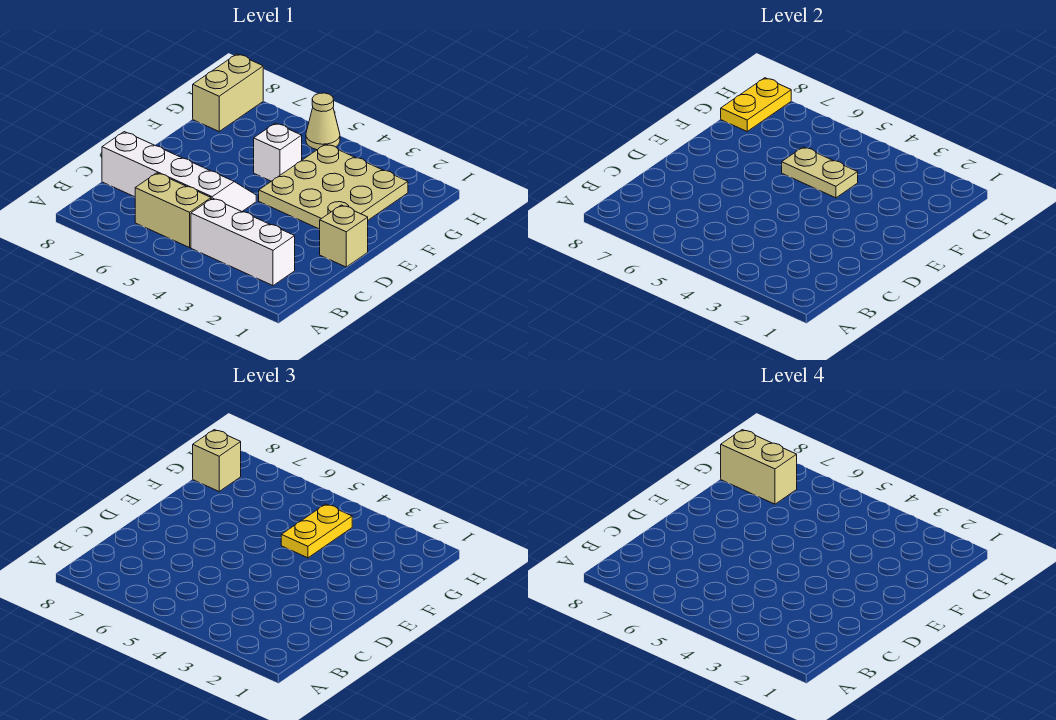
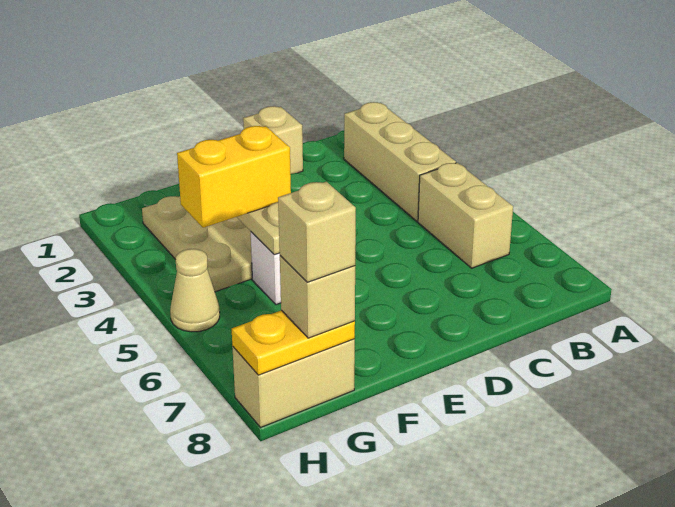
white 1x3 brick [191,198,295,286] -> tan 1x3 brick [344,102,456,221]
white 2x4 slope [102,132,256,211] -> none
yellow 1x2 plate [281,504,352,558] -> yellow 1x2 brick [177,126,291,228]
tan 1x2 brick [721,430,797,504] -> tan 1x1 brick [278,182,356,282]

